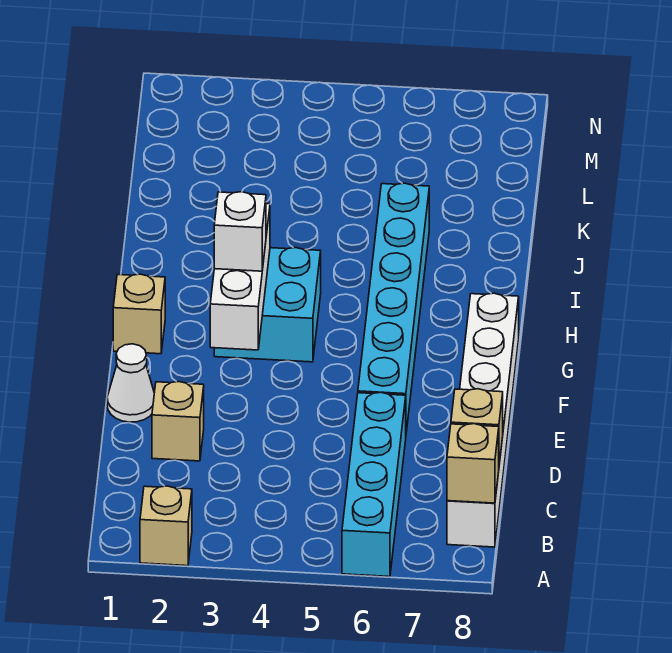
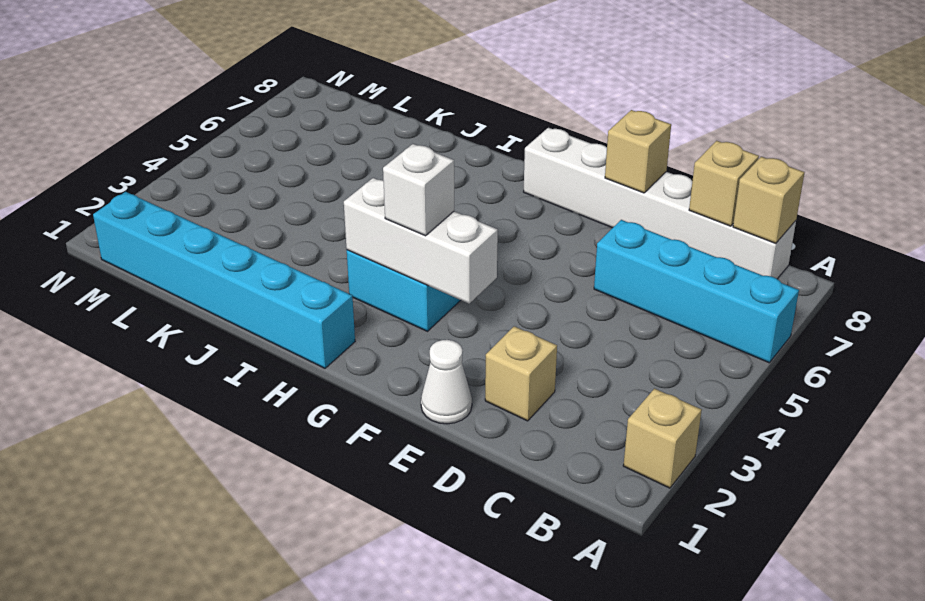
cyan 1x6 brick [358,183,429,432] -> cyan 1x6 brick moved to [93,192,355,368]
tan 1x1 brick [113,274,165,354] -> tan 1x1 brick moved to [605,110,671,193]

